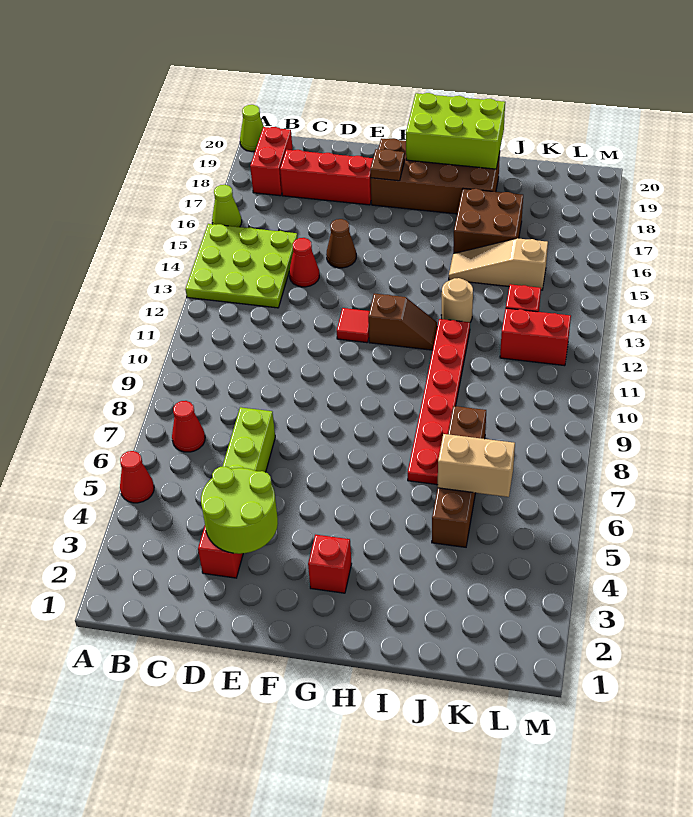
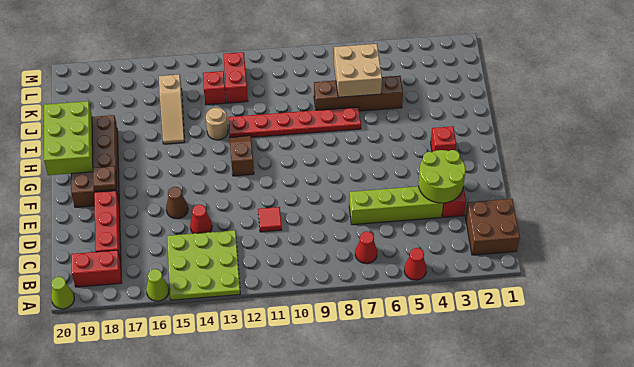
red 1x1 tile [337,308,369,343] -> red 1x1 tile moved to [258,207,282,232]
brown 2x2 brick [453,189,523,254] -> brown 2x2 brick moved to [465,199,520,255]
tan 1x2 brick [438,434,515,497] -> tan 2x2 brick [334,44,382,97]

